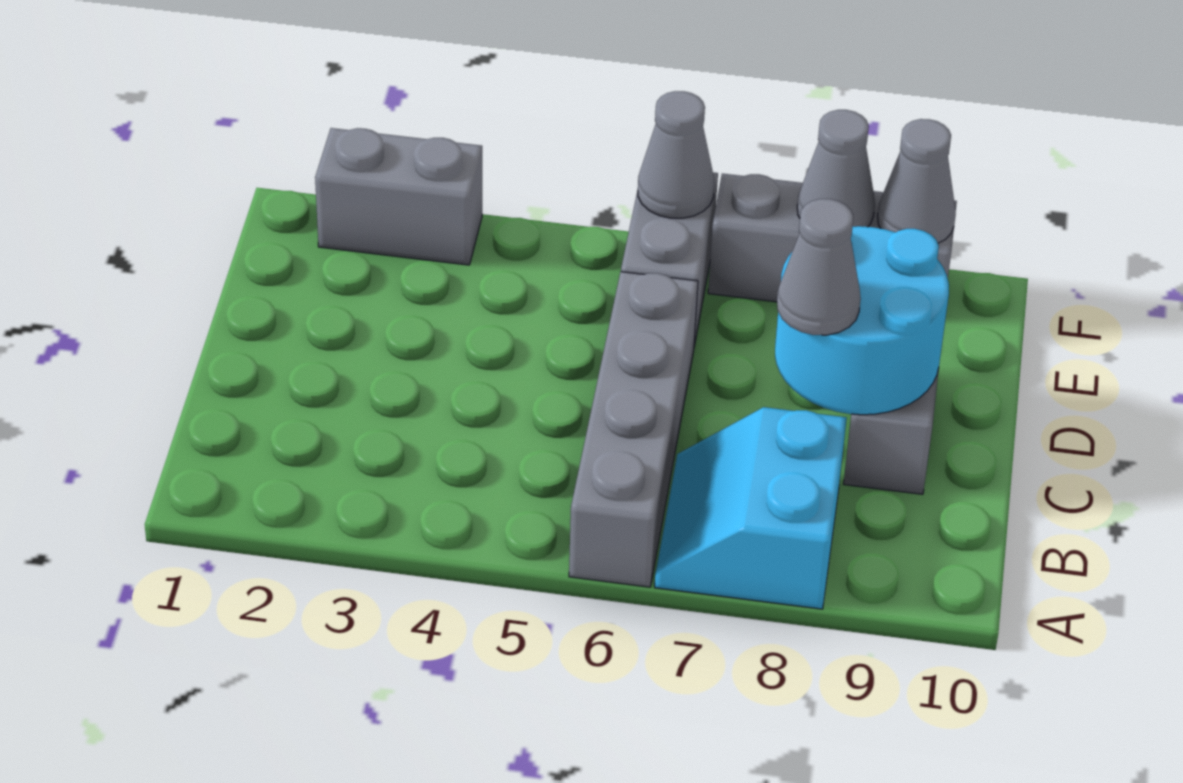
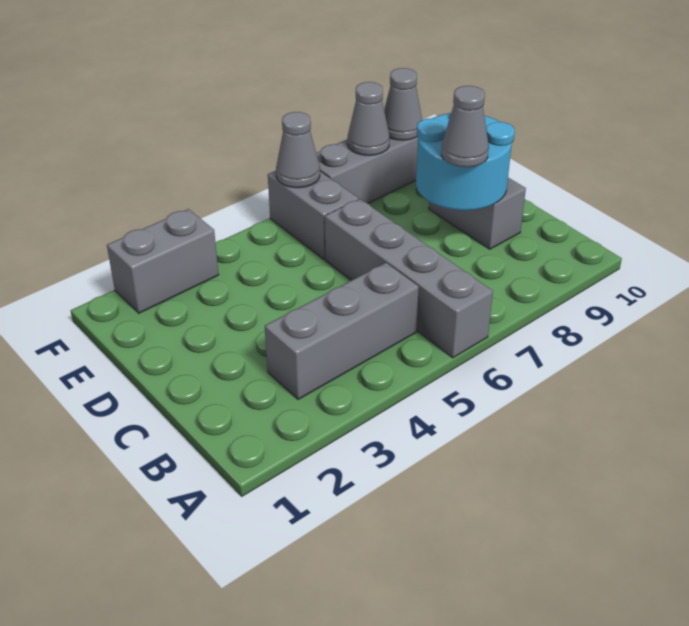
cyan 2x2 slope [655,407,847,609] -> none
none -> grey 1x3 brick [265,263,419,399]

